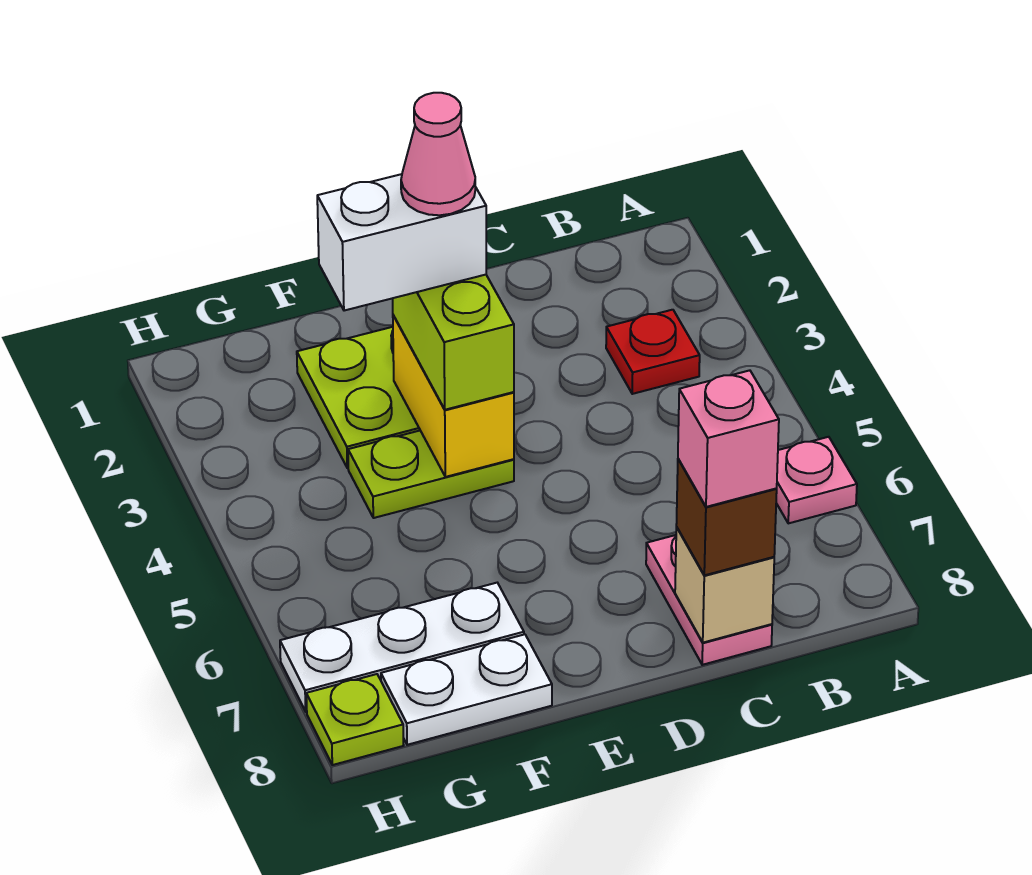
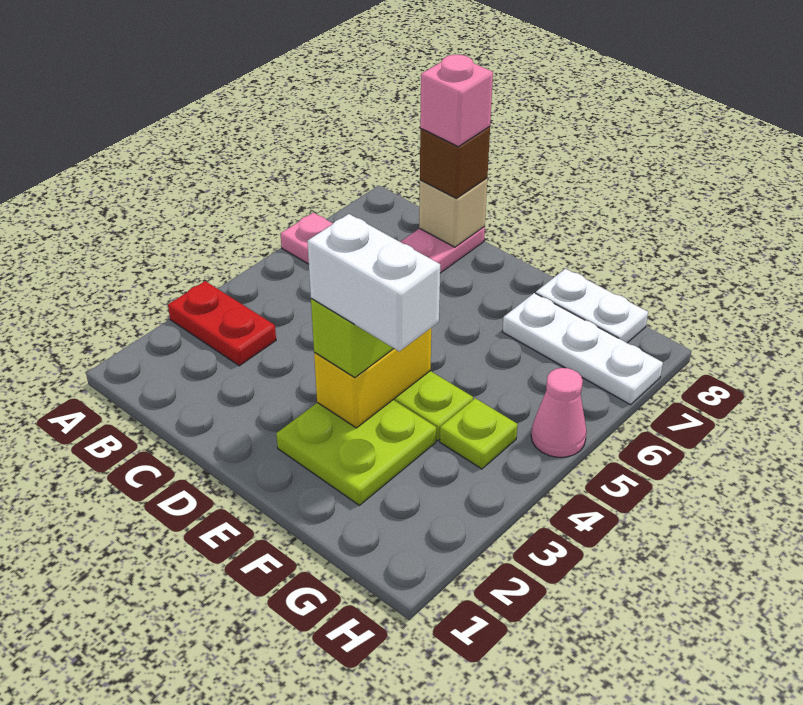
red 1x1 plate [606,310,700,394] -> red 1x2 plate [168,281,276,366]
pink 1x1 cone [401,93,476,215] -> pink 1x1 cone moved to [531,368,587,457]
lime 1x1 plate [306,674,404,765] -> lime 1x1 plate moved to [440,398,518,469]

